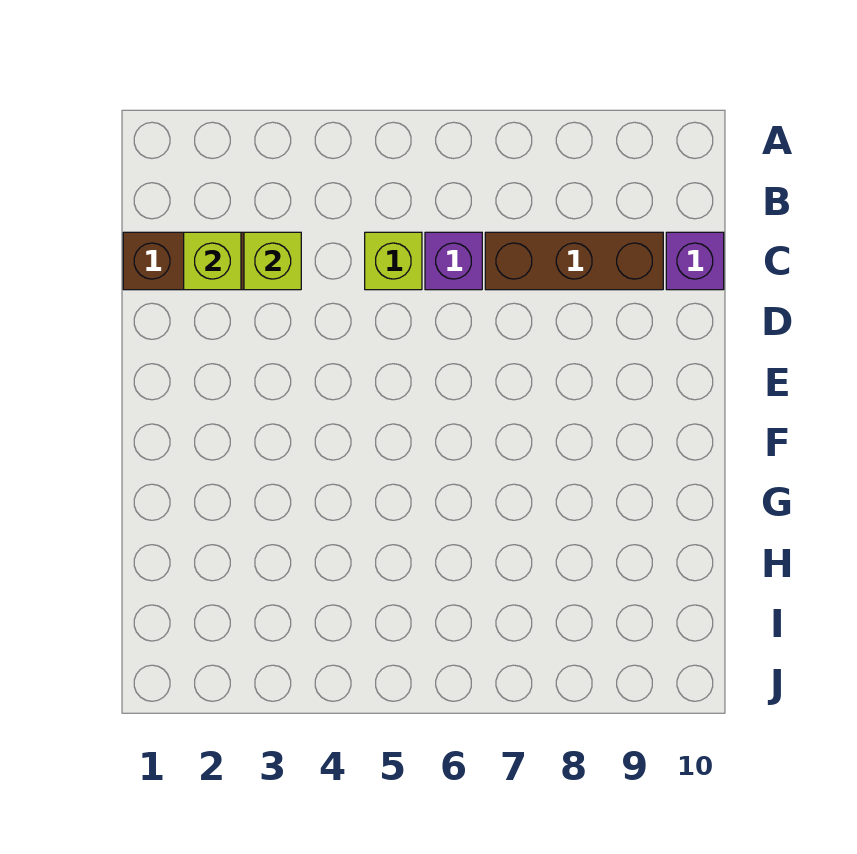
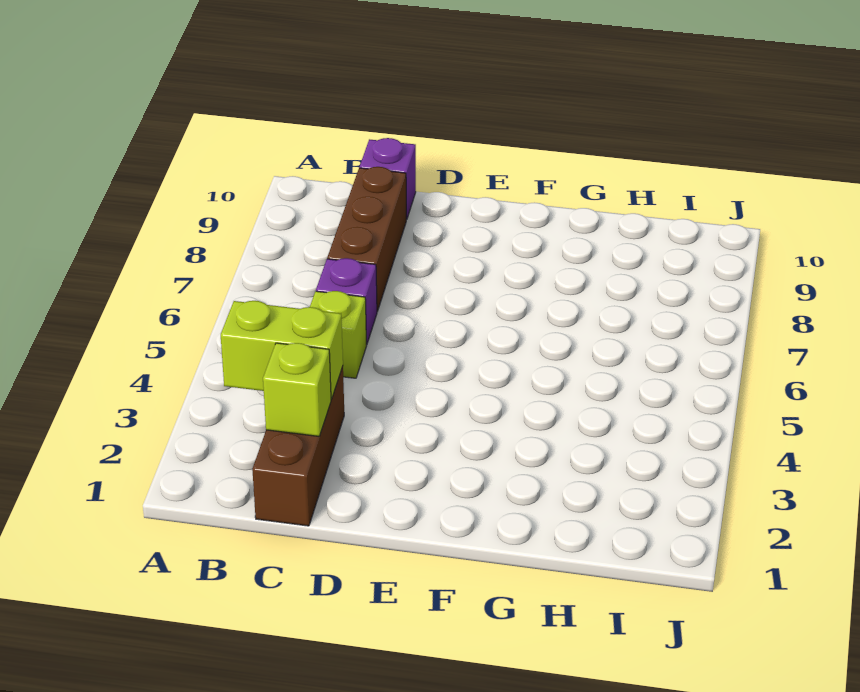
lime 1x1 brick [244,232,301,290] -> lime 1x2 brick [221,301,343,399]

